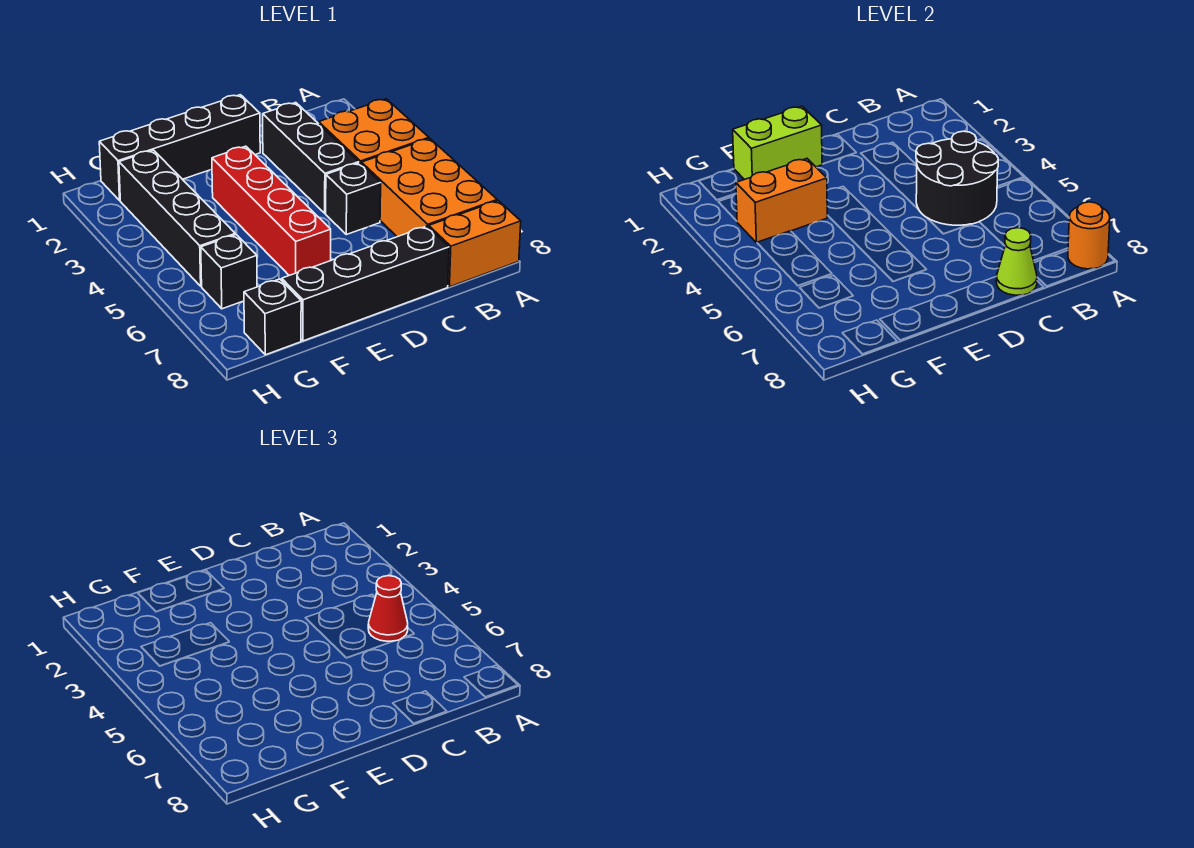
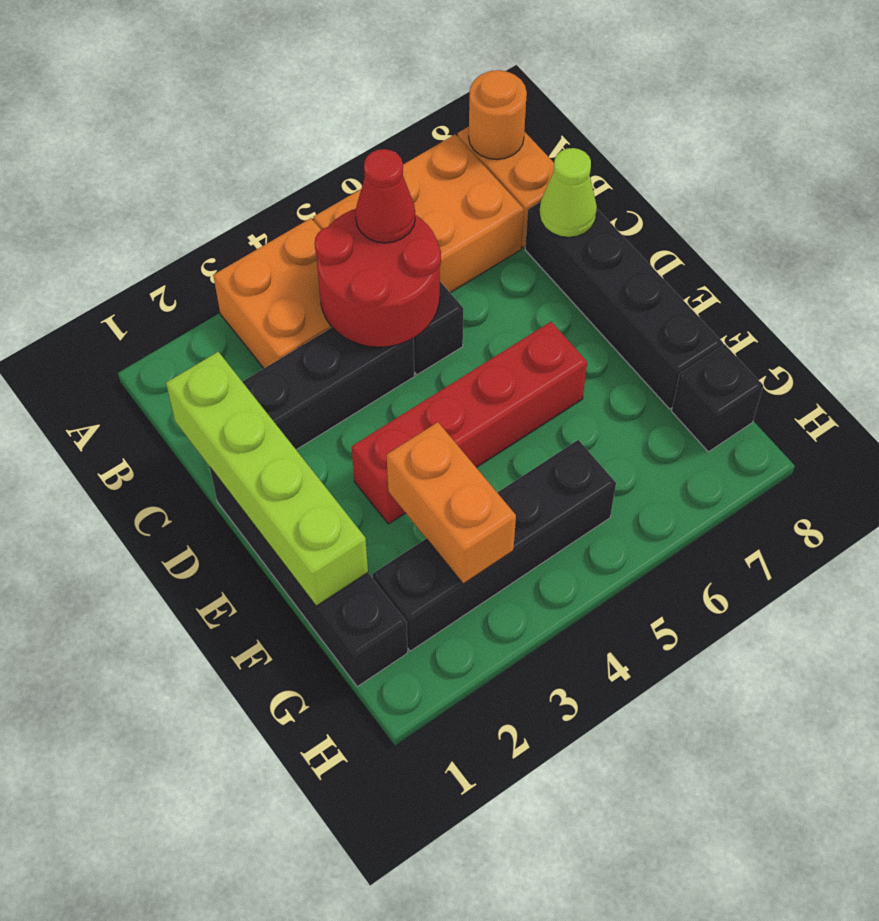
black 2x2 round brick [916,131,998,225] -> red 2x2 round brick [315,209,441,347]
lime 1x2 brick [733,106,822,180] -> lime 1x4 brick [166,352,368,606]
black 1x1 brick [201,235,257,309] -> none

